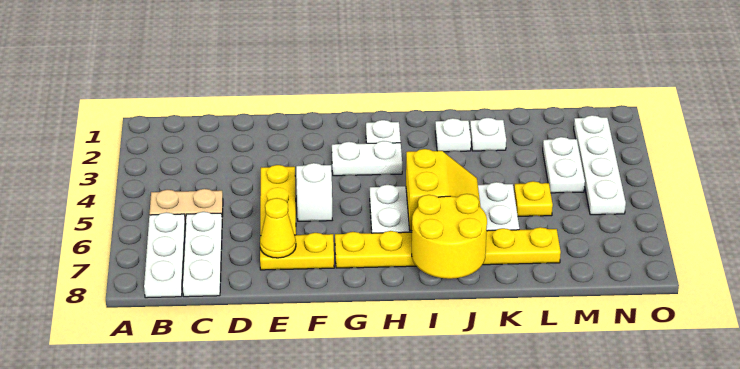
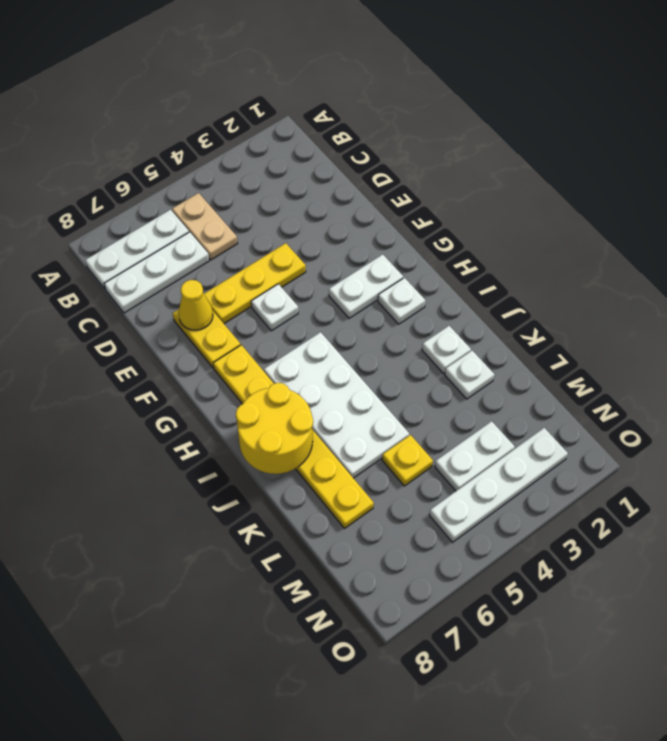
white 1x1 brick [296,163,332,221] -> white 1x1 plate [251,284,298,331]
white 1x2 plate [332,141,402,176] -> white 1x2 plate turned to [329,254,403,318]
yellow 2x2 slope [406,149,481,231] -> none

